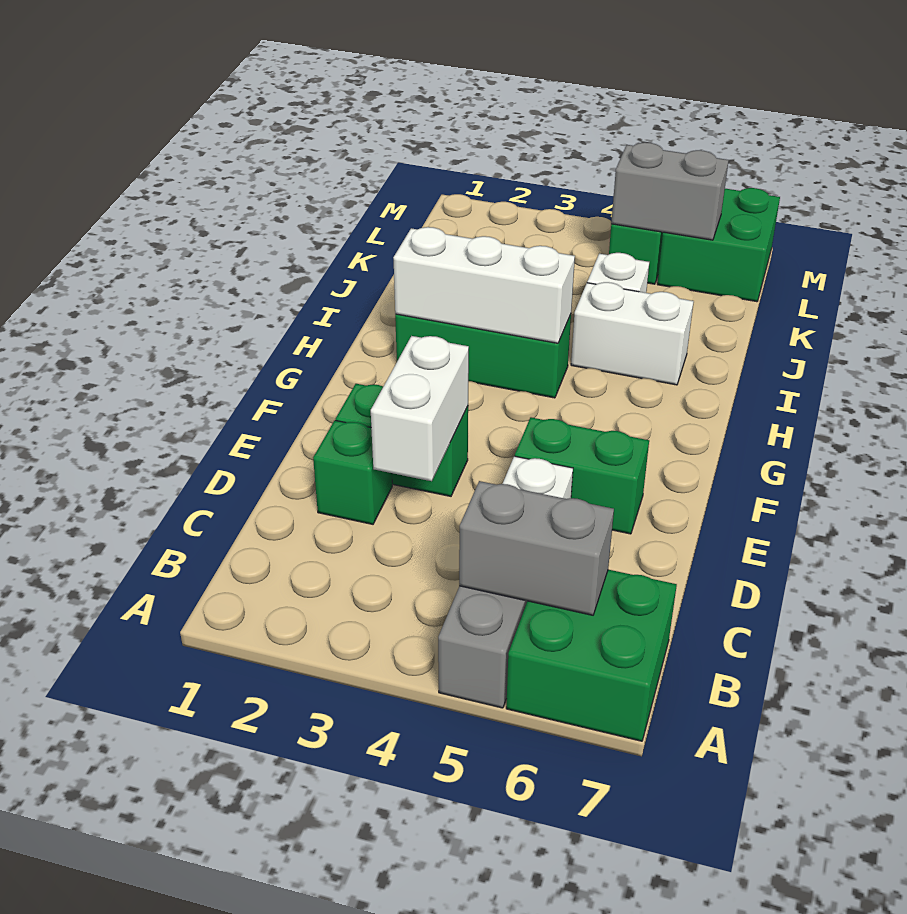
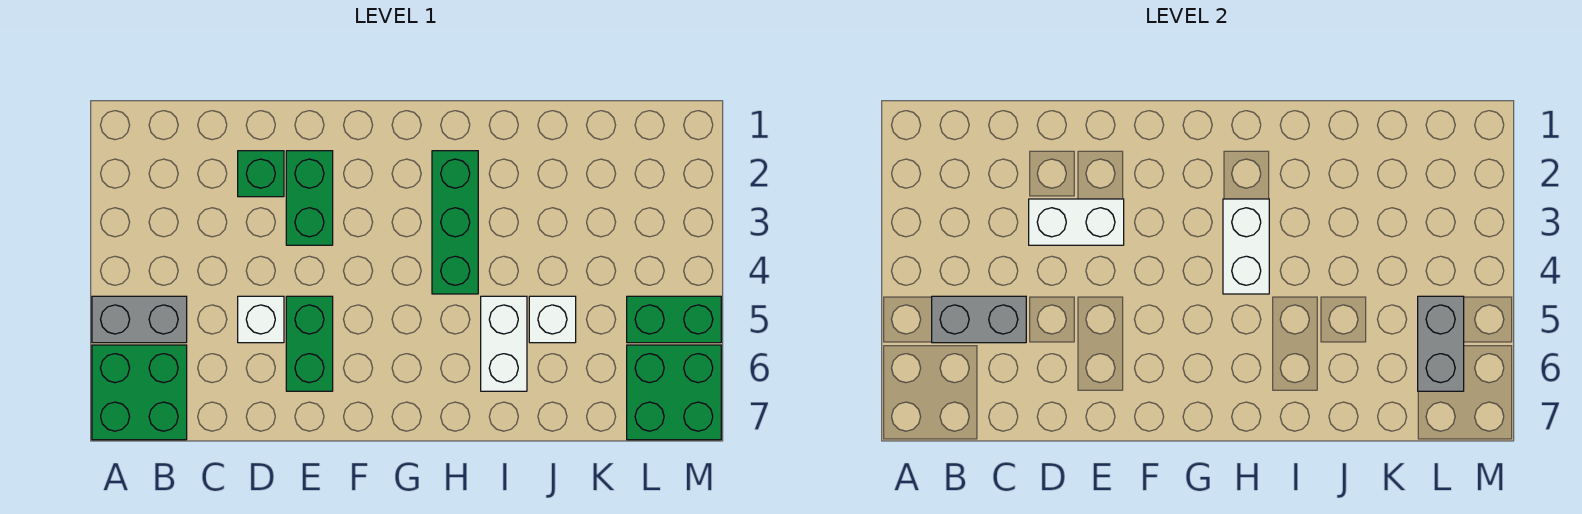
grey 1x2 brick [459,481,614,615] -> grey 1x2 brick turned to [932,296,1026,343]
white 1x3 brick [393,227,575,343] -> white 1x2 brick [1223,199,1269,294]

